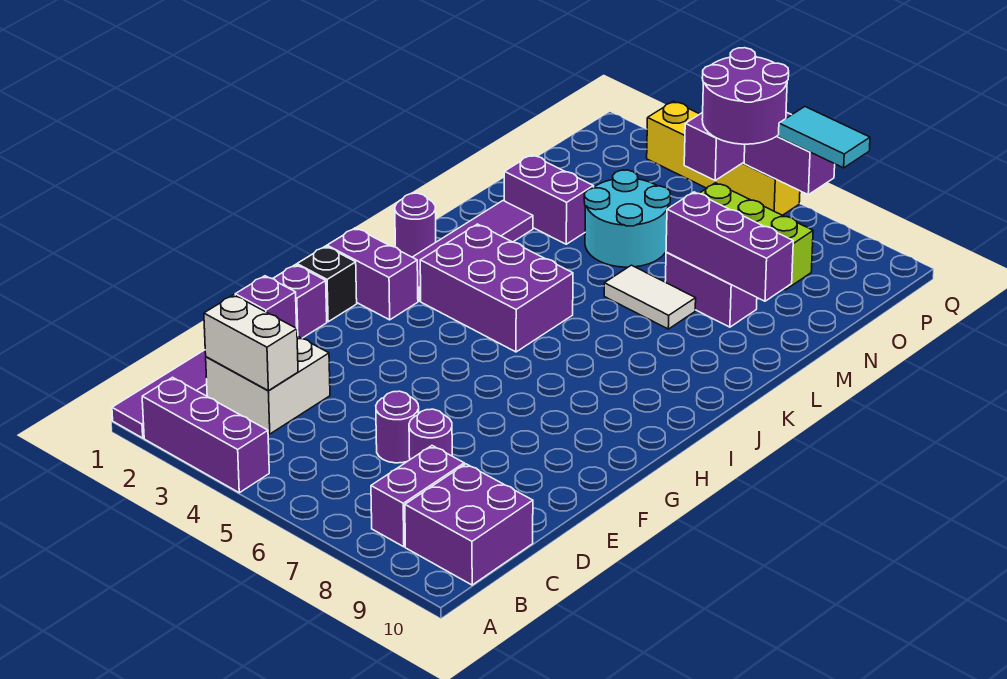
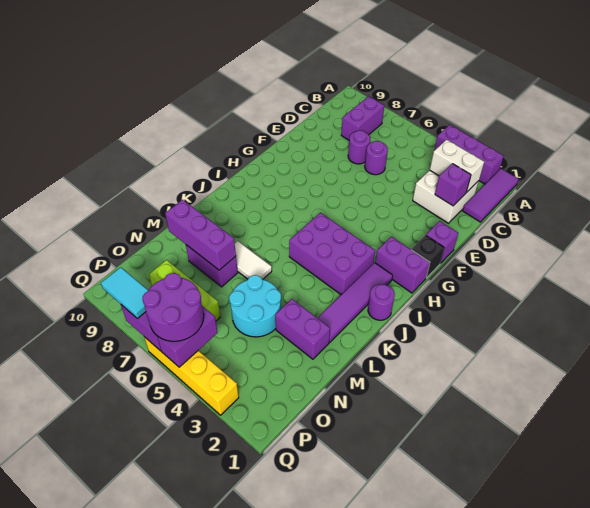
purple 2x2 brick [405,464,533,585] -> none

